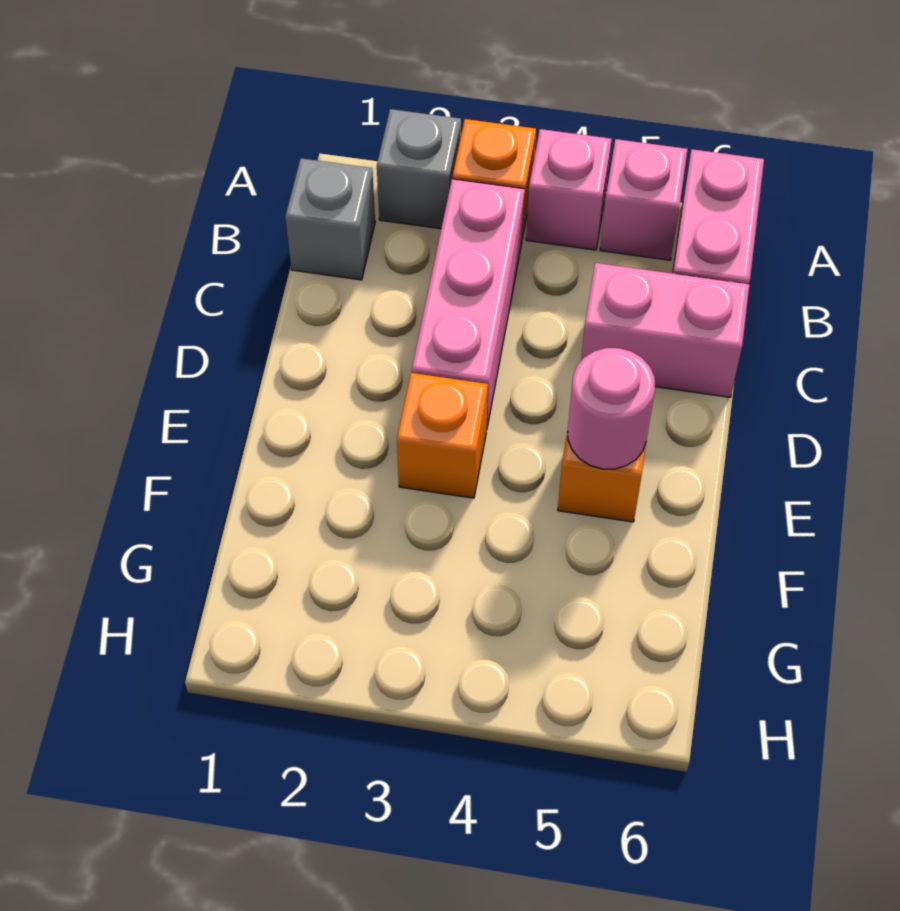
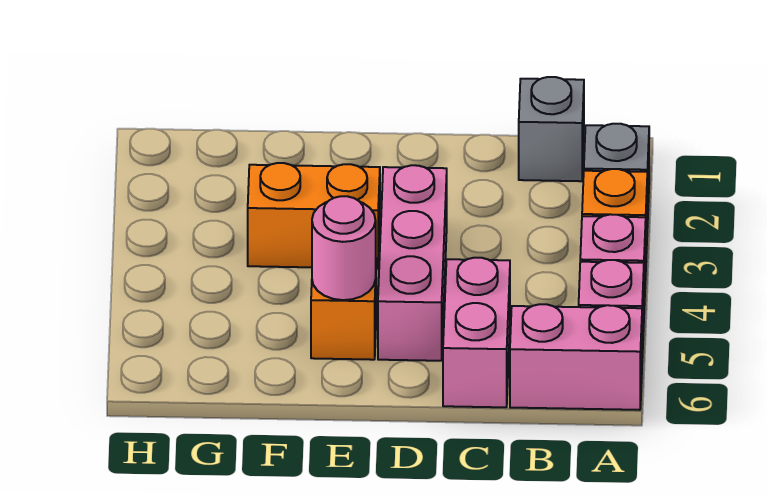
pink 1x3 brick [412,179,525,430] -> pink 1x3 brick turned to [378,165,447,361]
orange 1x1 brick [397,373,488,498] -> orange 1x2 brick [248,163,380,269]

